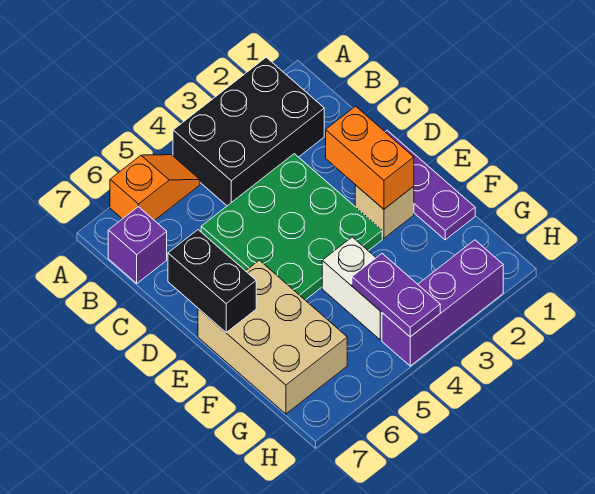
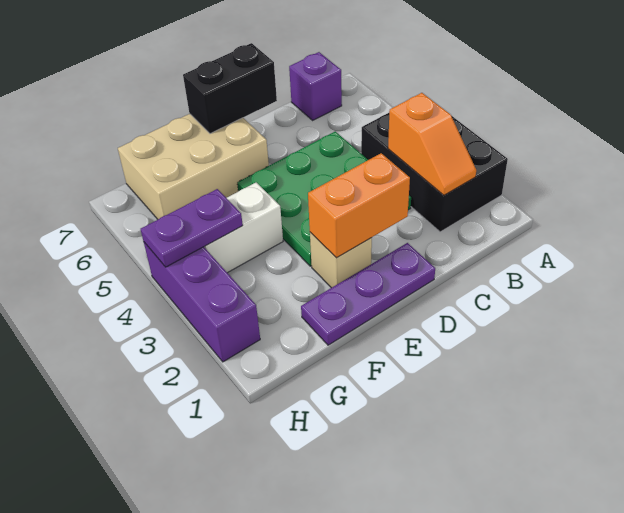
orange 1x2 slope [110,155,200,221] -> orange 1x2 slope moved to [388,93,476,195]

